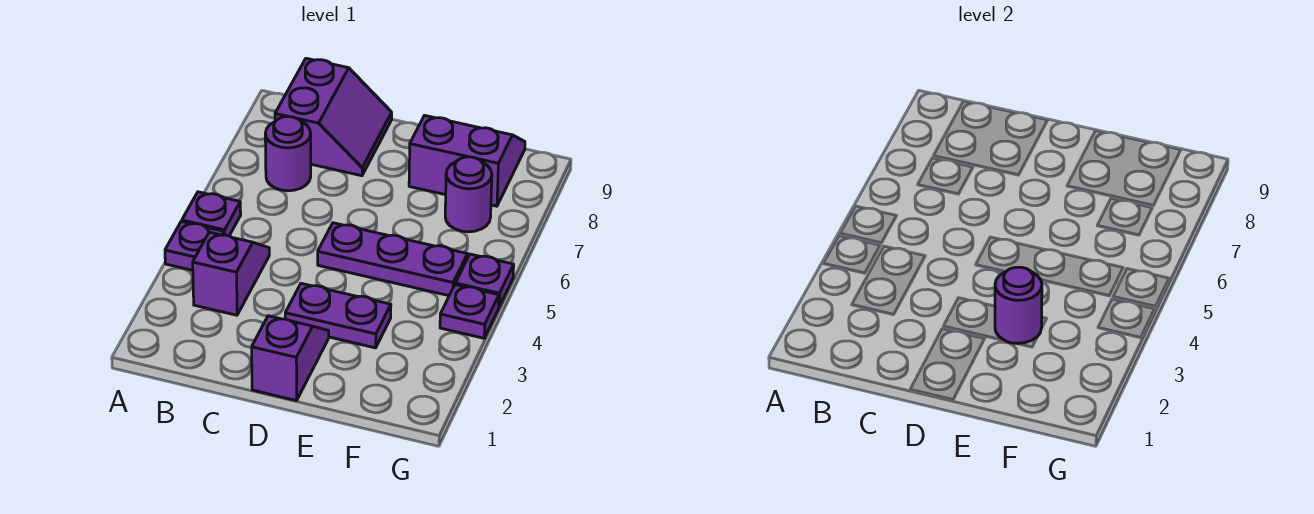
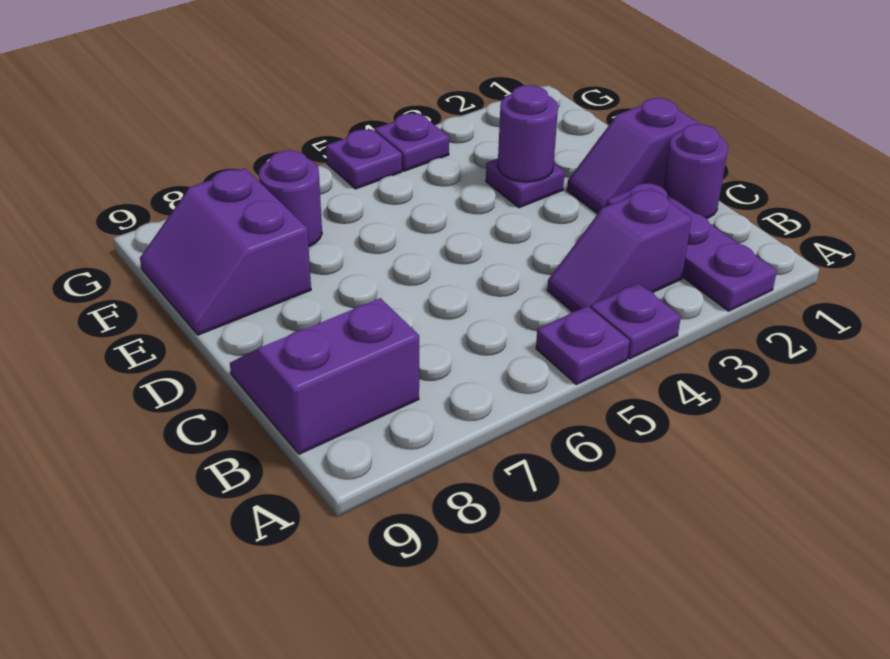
purple 1x1 round brick [265,117,311,191] -> purple 1x1 round brick moved to [663,124,728,219]
purple 1x2 plate [285,283,391,348] -> purple 1x1 plate [486,159,565,208]
purple 1x3 plate [318,223,467,296] -> purple 1x3 plate moved to [606,182,777,311]

